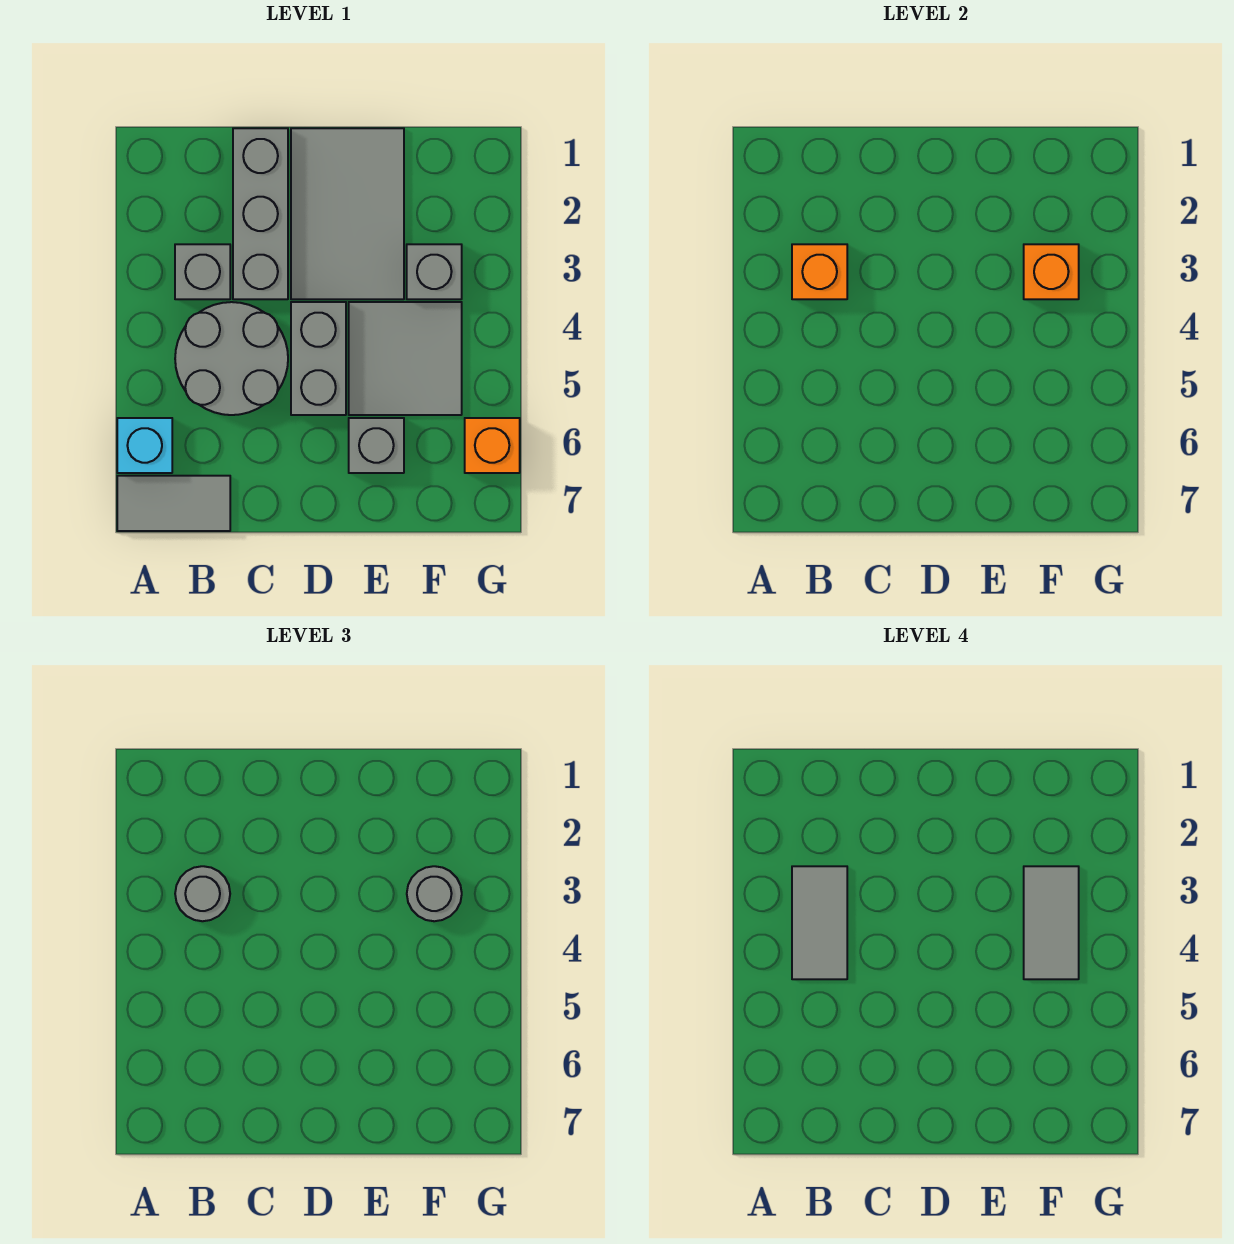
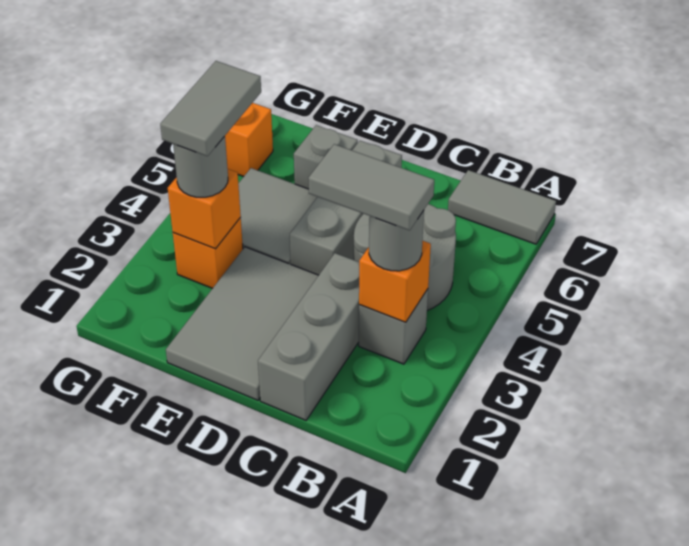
cyan 1x1 brick [117,418,172,473] -> none
grey 1x2 tile [792,866,847,979] -> grey 1x2 tile turned to [308,144,434,230]
grey 1x2 brick [291,302,346,415] -> grey 1x3 brick [290,141,402,275]
grey 1x1 brick [407,244,462,299] -> orange 1x1 brick [173,218,243,288]

